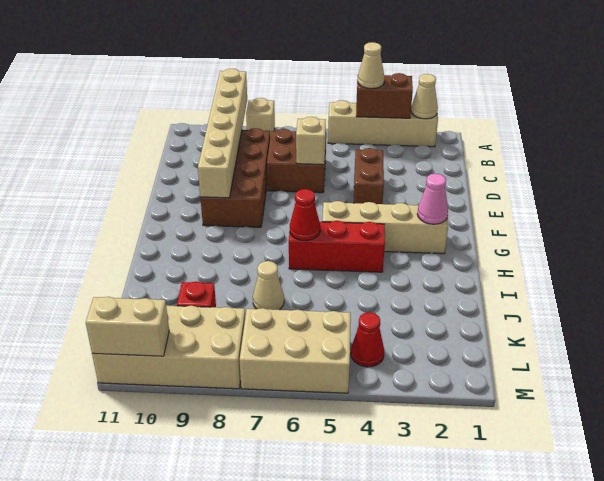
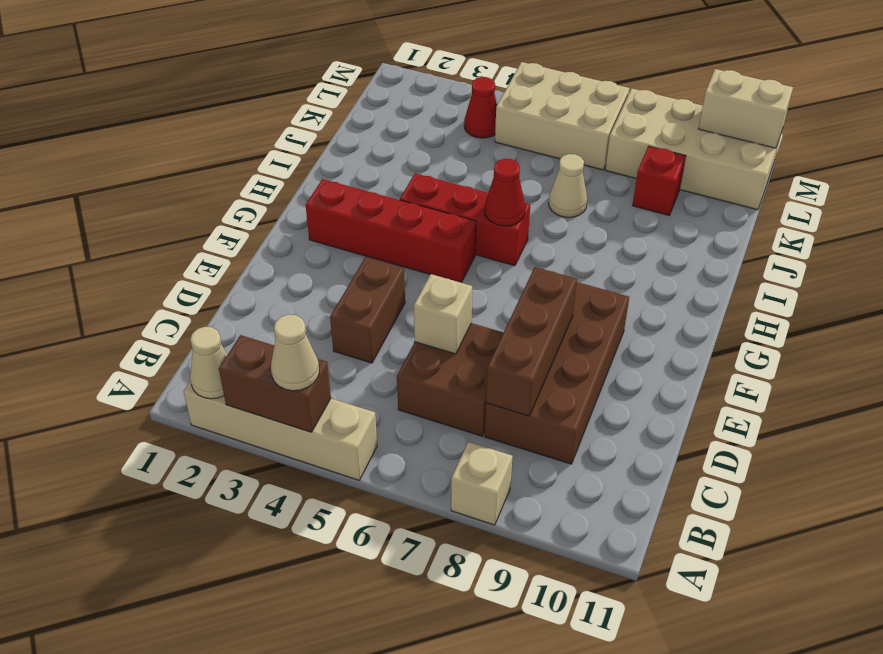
tan 1x6 brick [198,69,247,198] -> none
none -> brown 1x3 brick [486,267,577,416]
tan 1x4 brick [322,201,448,254] -> red 1x4 brick [306,179,476,283]
pink 1x1 cone [417,174,448,224] -> none

